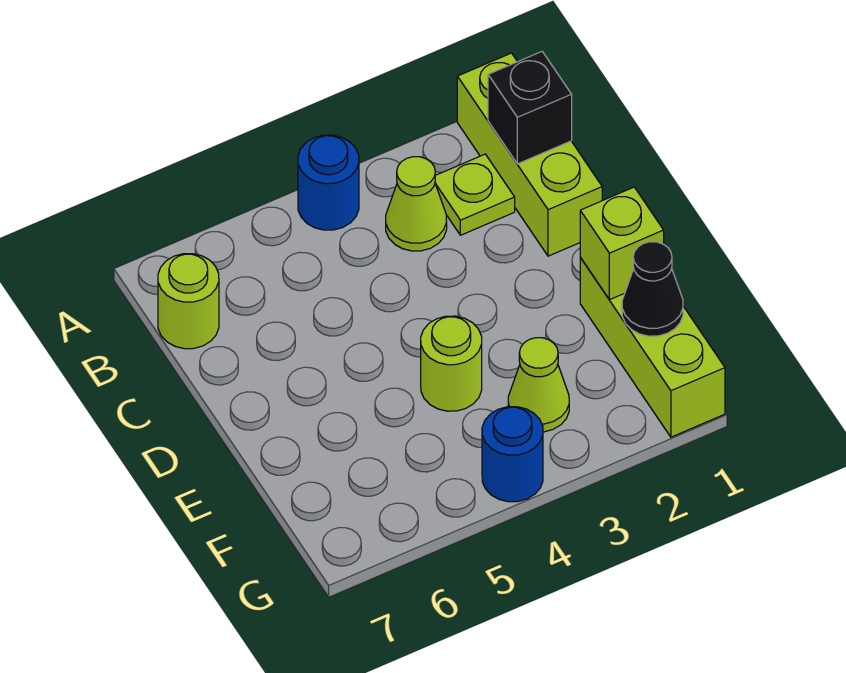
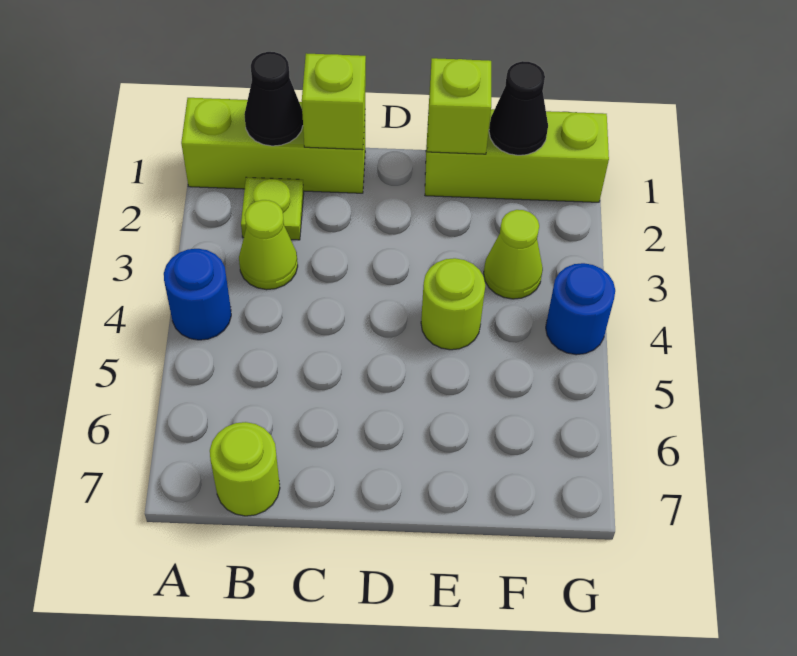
black 1x1 brick [488,52,572,164] -> black 1x1 cone [244,52,303,146]
none -> lime 1x1 brick [302,53,366,150]

